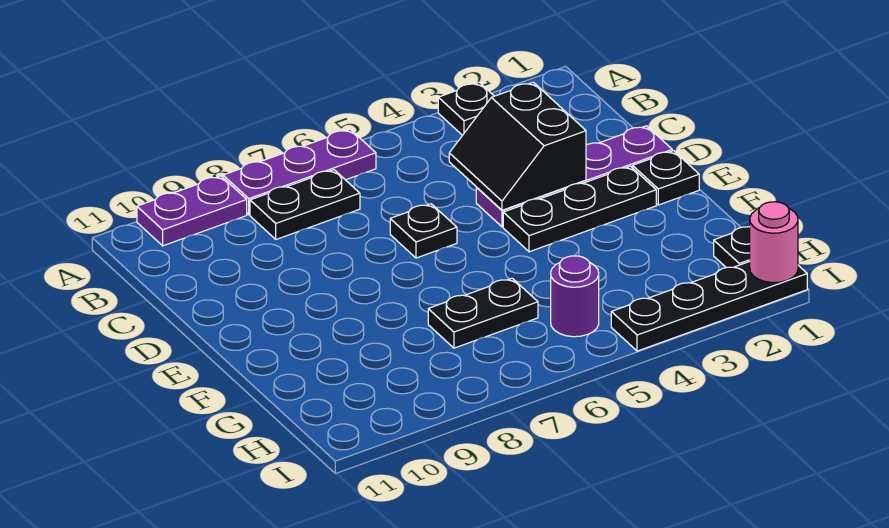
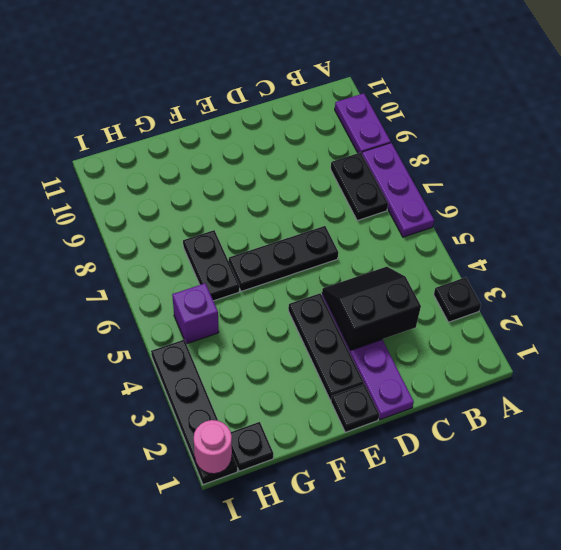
black 1x1 plate [390,204,457,258] -> black 1x3 plate [229,226,338,291]
purple 1x1 round brick [551,256,599,337] -> purple 1x1 brick [172,283,219,344]

